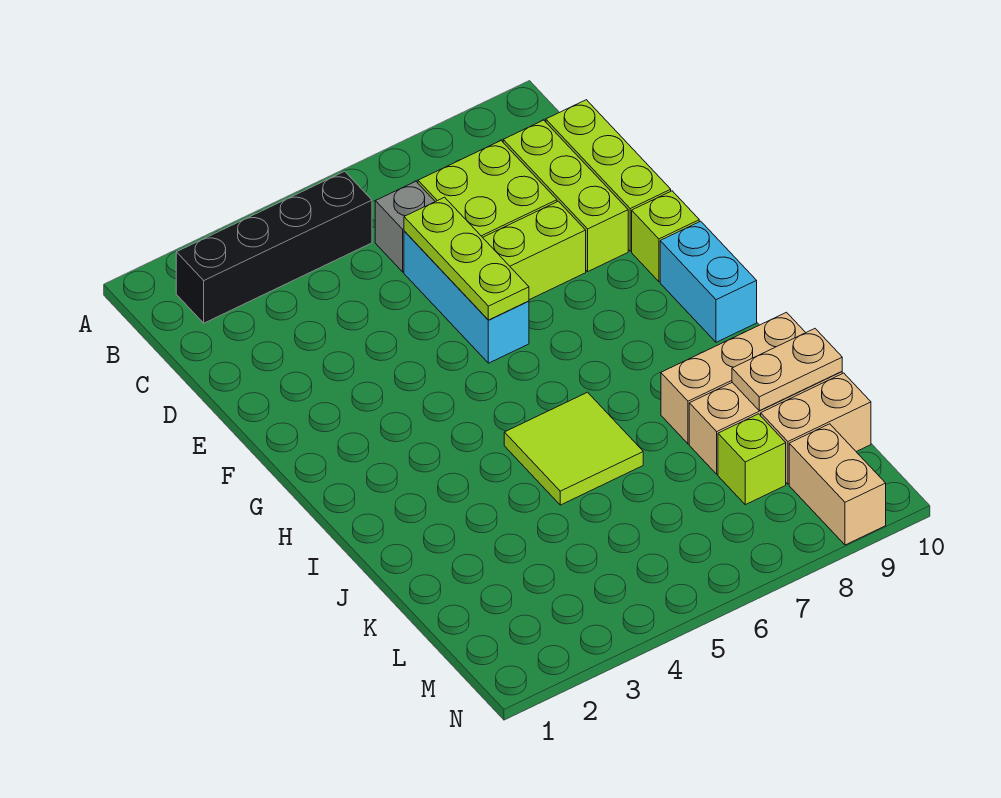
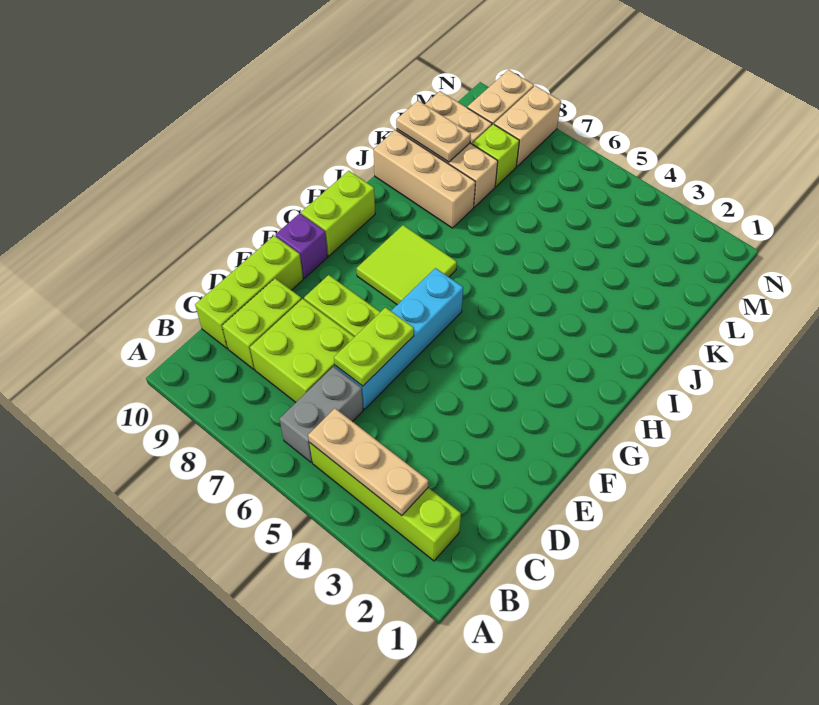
black 1x4 brick [176,171,372,323] -> lime 1x4 brick [309,443,461,561]
none -> tan 1x3 plate [308,408,428,515]
grey 1x1 brick [375,181,435,272] -> grey 1x2 brick [279,367,363,462]
lime 1x3 brick [503,120,628,271] -> lime 1x2 brick [222,278,302,369]
cyan 1x3 brick [404,231,529,363] -> cyan 1x4 brick [335,268,463,409]
lime 1x3 plate [404,197,529,320] -> lime 1x2 plate [334,307,414,386]
lime 1x1 brick [632,191,699,282] -> purple 1x1 brick [276,213,328,278]
cyan 1x2 brick [660,221,757,342] -> lime 1x2 brick [301,171,375,256]
lime 2x2 tile [504,392,643,505] -> lime 2x2 tile moved to [356,225,457,305]
none -> tan 1x2 brick [494,86,561,166]

